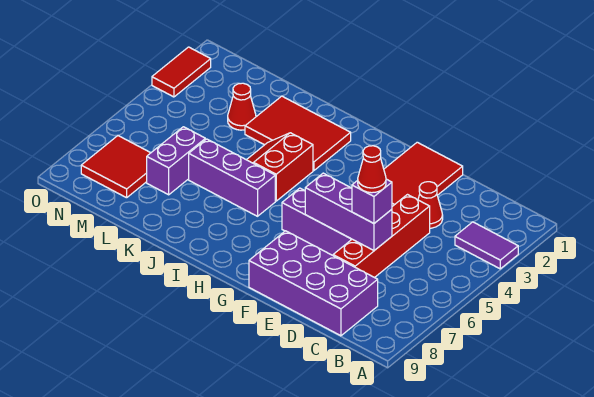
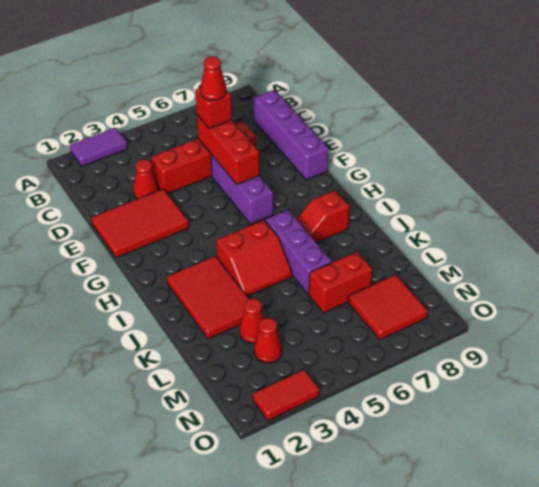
purple 1x2 tile [455,222,518,269] -> purple 1x2 tile turned to [70,128,127,166]
purple 2x4 brick [249,231,378,336] -> purple 1x4 brick [254,90,328,180]
purple 1x3 brick [305,173,392,250] -> red 1x3 brick [197,115,259,184]
purple 1x1 brick [352,179,392,223] -> red 1x1 brick [196,88,232,129]
none -> red 1x2 slope [297,190,349,243]
purple 1x2 brick [147,127,205,195] -> red 1x2 brick [309,252,372,313]
none -> red 1x1 cone [254,318,282,363]

